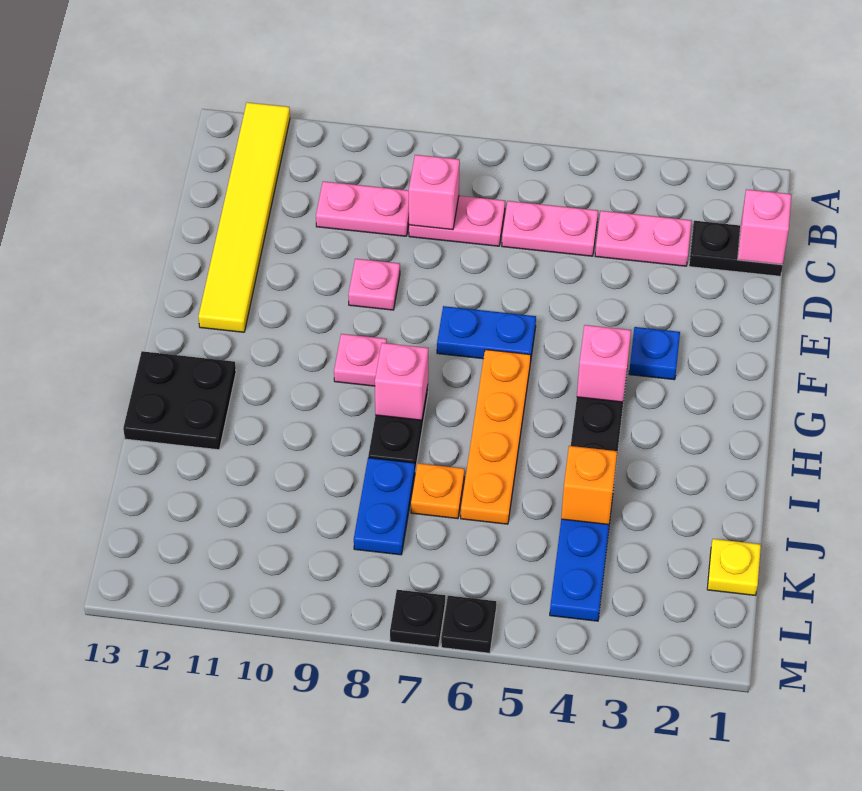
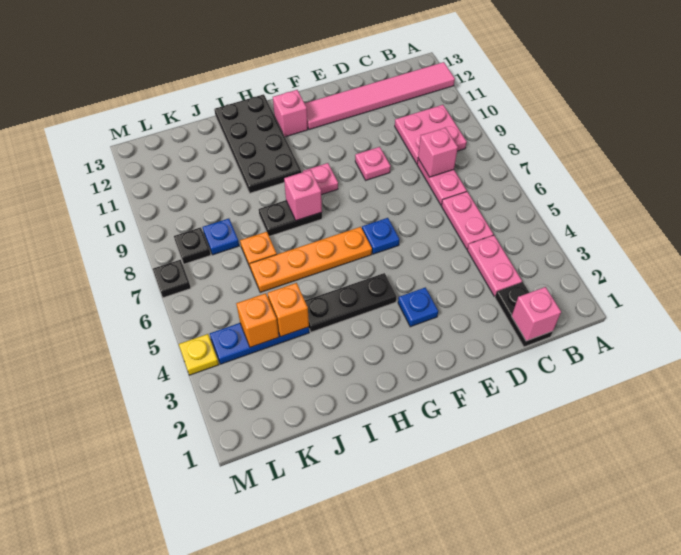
yellow 1x6 tile [198,102,290,332] -> pink 1x6 tile [305,62,455,130]
pink 1x2 plate [316,181,409,236] -> pink 2x2 plate [395,105,467,164]
blue 1x2 plate [437,306,536,363] -> blue 1x1 plate [362,218,399,254]
pink 1x1 brick [577,325,631,402] -> pink 1x1 brick moved to [273,90,308,137]
black 2x2 plate [123,351,236,450] -> black 2x4 plate [214,94,301,193]
blue 1x2 plate [354,458,415,555] -> blue 1x1 plate [203,219,239,255]
yellow 1x1 plate [707,539,761,595] -> yellow 1x1 plate moved to [179,334,219,375]
none -> orange 1x1 brick [236,293,279,347]
black 1x1 plate [441,596,496,653] -> black 1x1 plate moved to [174,227,211,264]

